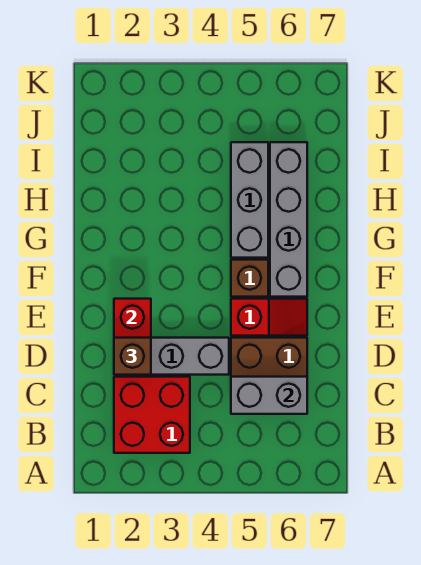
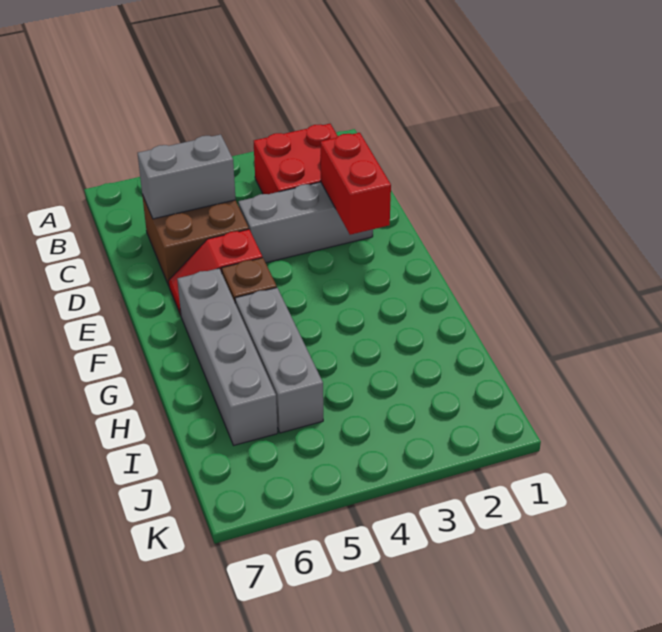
brown 1x1 brick [114,338,151,375] -> none

